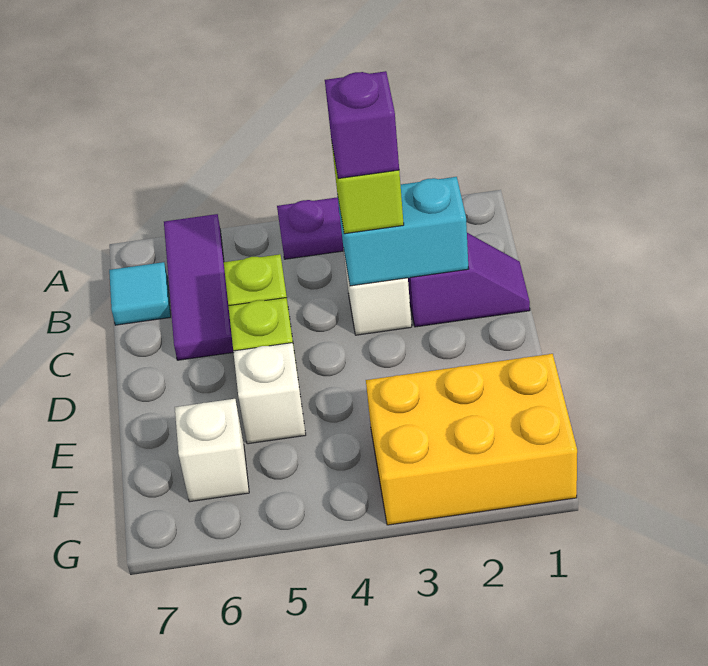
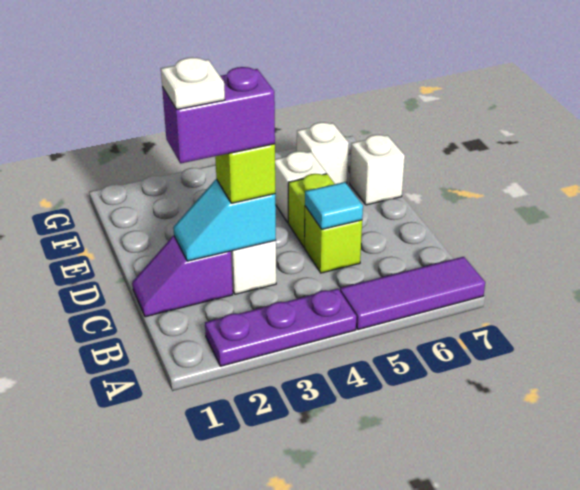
purple 1x3 tile [164,214,233,360] -> purple 1x3 tile turned to [340,257,485,330]
cyan 1x1 tile [109,262,171,325] -> cyan 1x1 tile moved to [305,182,363,229]
cyan 1x2 brick [338,177,469,286] -> cyan 1x2 slope [173,179,276,261]
none -> white 1x1 plate [161,57,225,110]
purple 1x1 brick [325,71,399,179] -> purple 1x2 brick [162,67,275,163]
none -> white 1x1 brick [350,135,405,205]
yellow 2x3 brick [366,354,577,525] -> none

